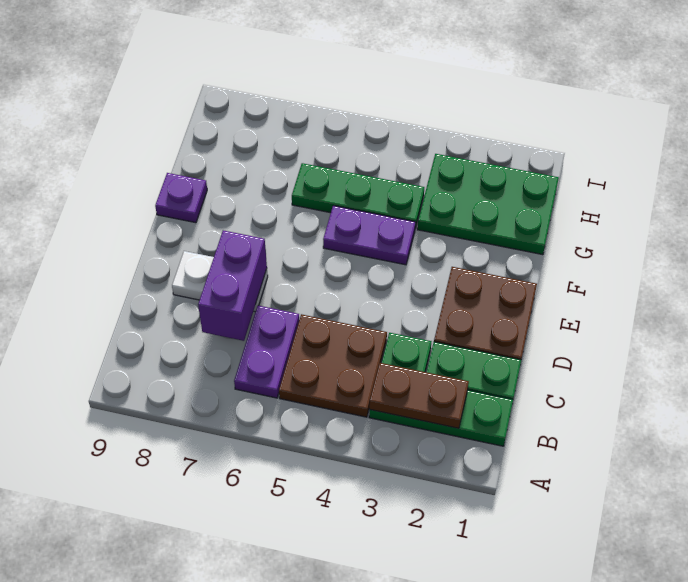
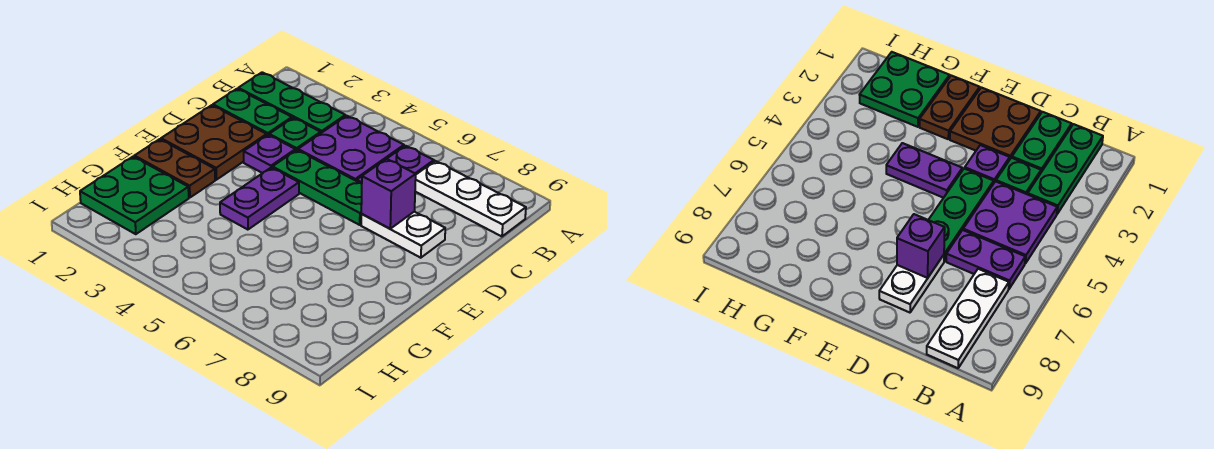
brown 1x2 plate [369,363,469,428] -> brown 1x2 plate moved to [134,139,215,198]
brown 2x2 plate [279,314,387,417] -> purple 2x2 plate [298,116,404,181]
none -> white 1x3 plate [415,161,526,236]
purple 1x2 brick [198,230,267,341] -> purple 1x1 brick [361,159,416,229]
purple 1x2 plate [323,206,416,265] -> purple 1x2 plate turned to [220,168,299,230]
purple 1x1 plate [155,173,207,223] -> purple 1x1 plate moved to [244,135,295,173]
green 2x3 plate [417,154,559,255] -> green 2x2 plate [80,157,189,234]
green 1x3 plate [292,163,424,228] -> green 1x3 plate moved to [272,150,362,225]

